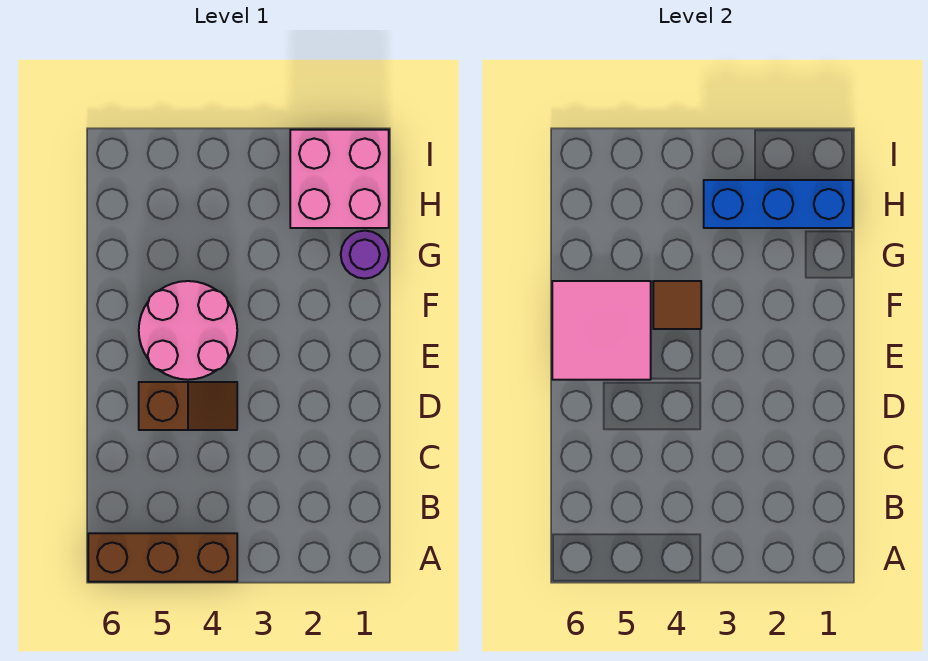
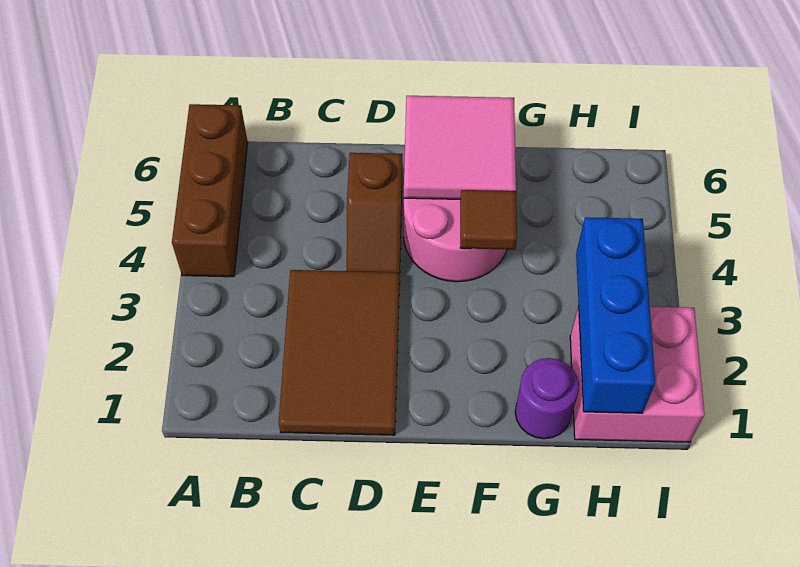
none -> brown 2x3 tile [279,270,400,435]

